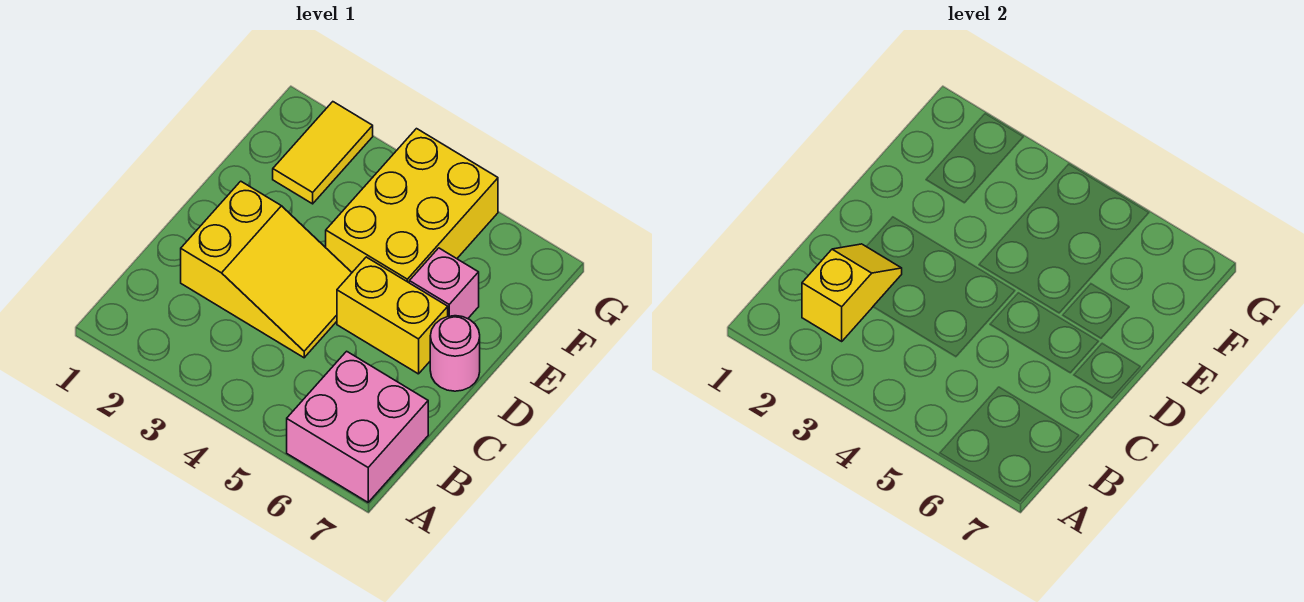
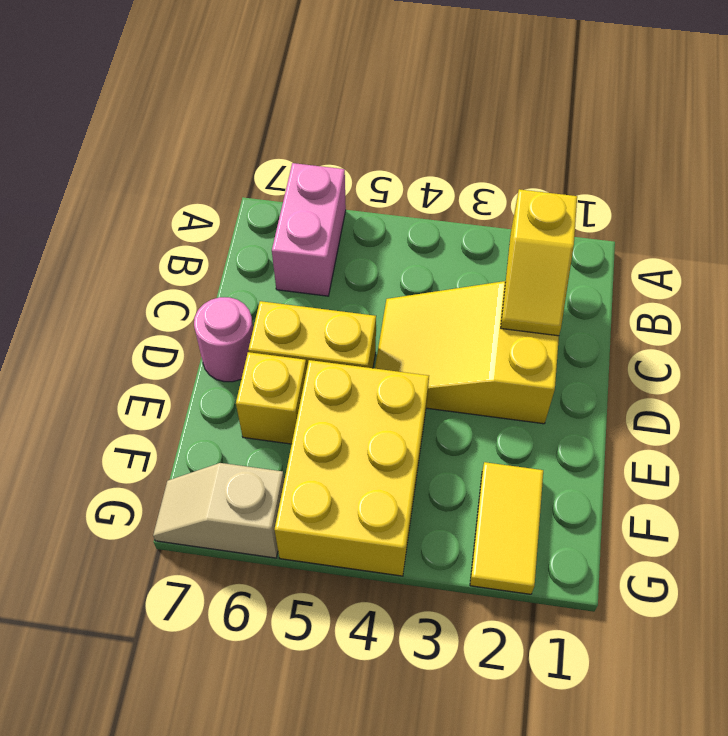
pink 2x2 brick [287,351,428,502] -> pink 1x2 brick [272,163,346,296]
pink 1x1 brick [409,248,479,319] -> yellow 1x1 brick [236,352,307,444]
none -> tan 1x2 slope [153,463,284,558]

